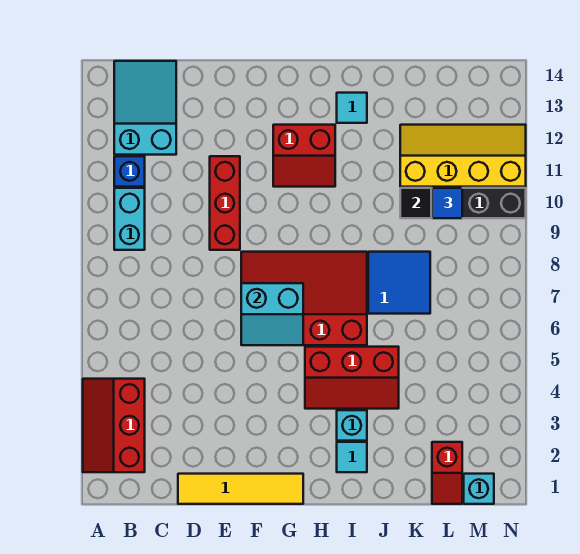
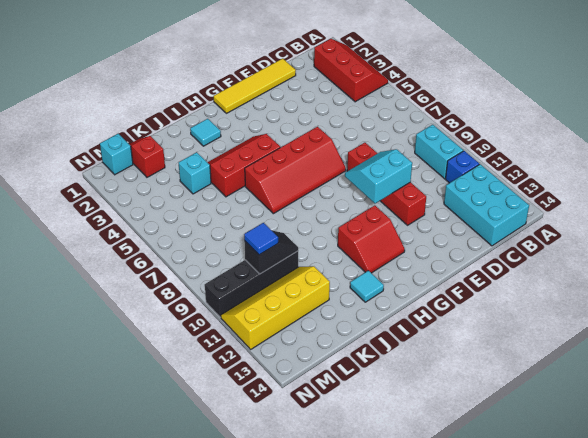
cyan 2x3 slope [114,61,176,155] -> cyan 2x3 brick [444,164,529,246]
red 1x3 brick [210,156,240,250] -> red 1x4 brick [347,143,426,225]
red 3x4 slope [241,252,367,345] -> red 2x4 slope [245,127,346,214]
cyan 2x2 slope [241,283,303,345] -> cyan 2x2 slope moved to [345,149,412,203]
red 2x2 slope [273,125,335,187] -> red 2x2 slope turned to [338,205,405,273]
cyan 1x1 brick [337,410,367,441] -> cyan 1x1 brick moved to [179,152,211,194]
blue 2x2 tile [368,252,430,314] -> none
yellow 2x4 slope [400,125,526,187] -> yellow 2x4 slope turned to [221,266,330,349]

